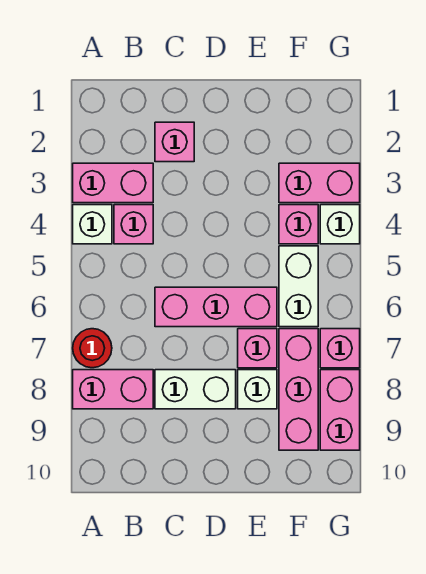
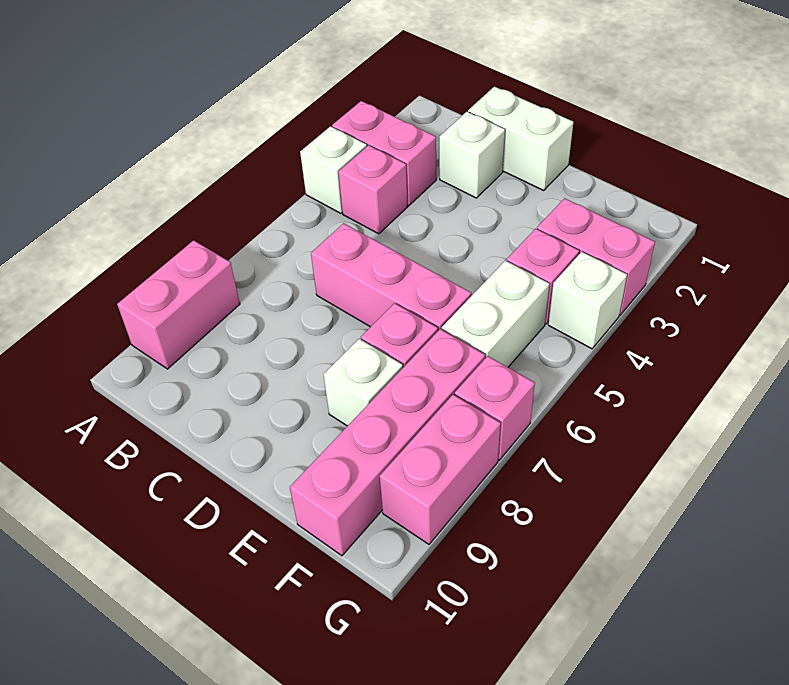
red 1x1 round brick [73,329,112,368] -> none
pink 1x2 brick [73,370,153,409] -> pink 1x2 brick turned to [117,240,240,369]
pink 1x1 brick [155,122,194,162] -> white 1x1 brick [439,112,505,198]
white 1x2 brick [155,370,236,409] -> white 1x2 brick moved to [468,87,573,190]
pink 1x3 brick [279,329,318,450] -> pink 1x4 brick [290,329,485,556]

